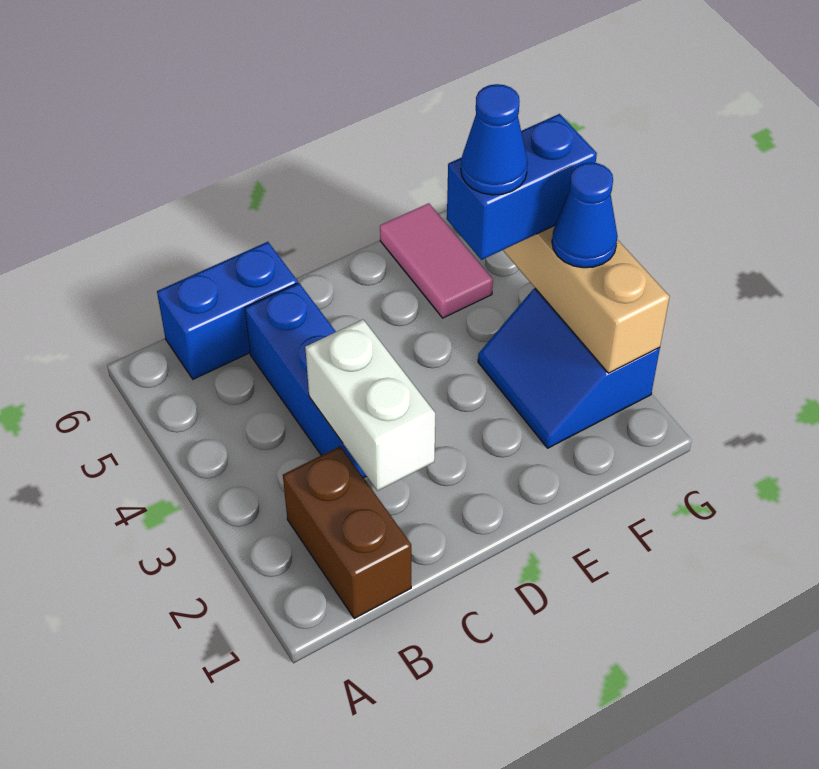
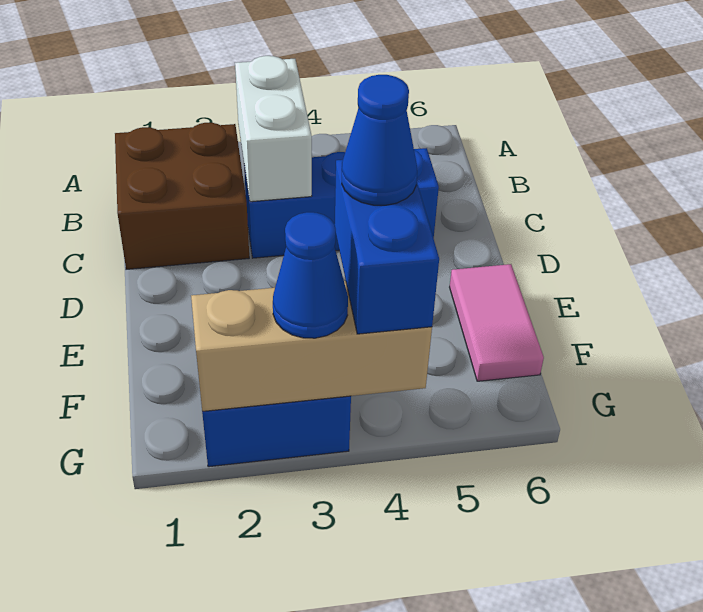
brown 1x2 brick [283,446,411,618] -> brown 2x2 brick [115,123,249,269]
blue 1x2 brick [157,242,298,379] -> none
white 1x2 brick [305,320,435,491] -> white 1x2 brick turned to [235,56,312,202]
pink 1x2 tile [380,203,493,318] -> pink 1x2 tile turned to [450,264,544,381]

